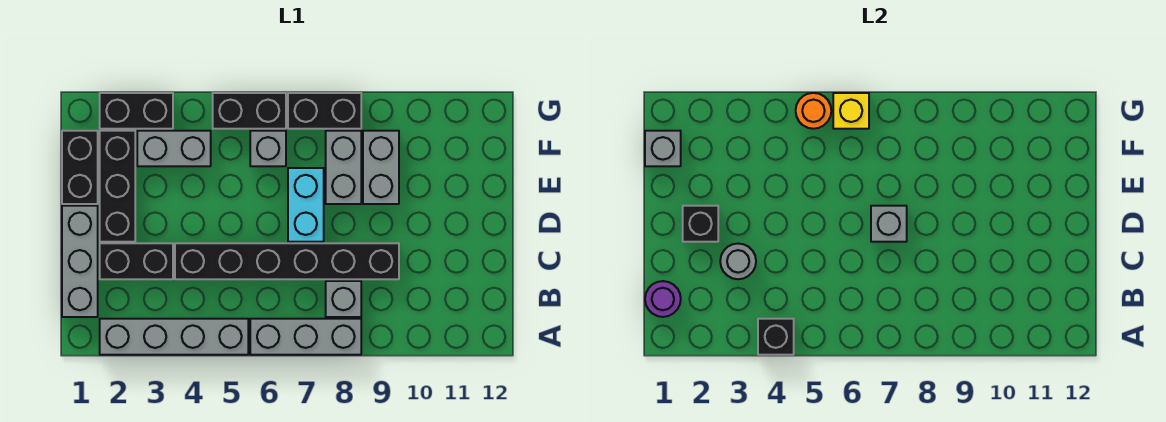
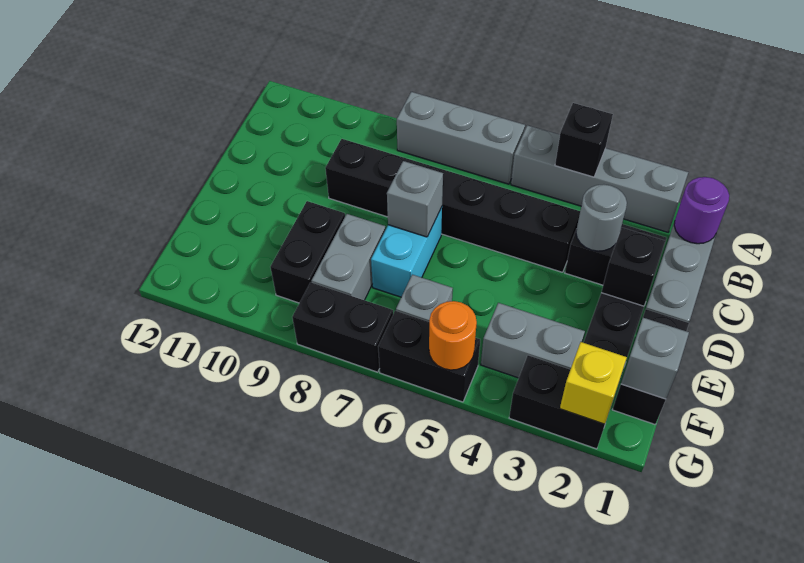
grey 1x1 brick [326,281,361,317] -> none
grey 1x2 brick [363,131,399,204] -> black 1x2 brick [270,201,345,303]
yellow 1x1 brick [833,93,869,129] -> yellow 1x1 brick moved to [560,342,627,424]

